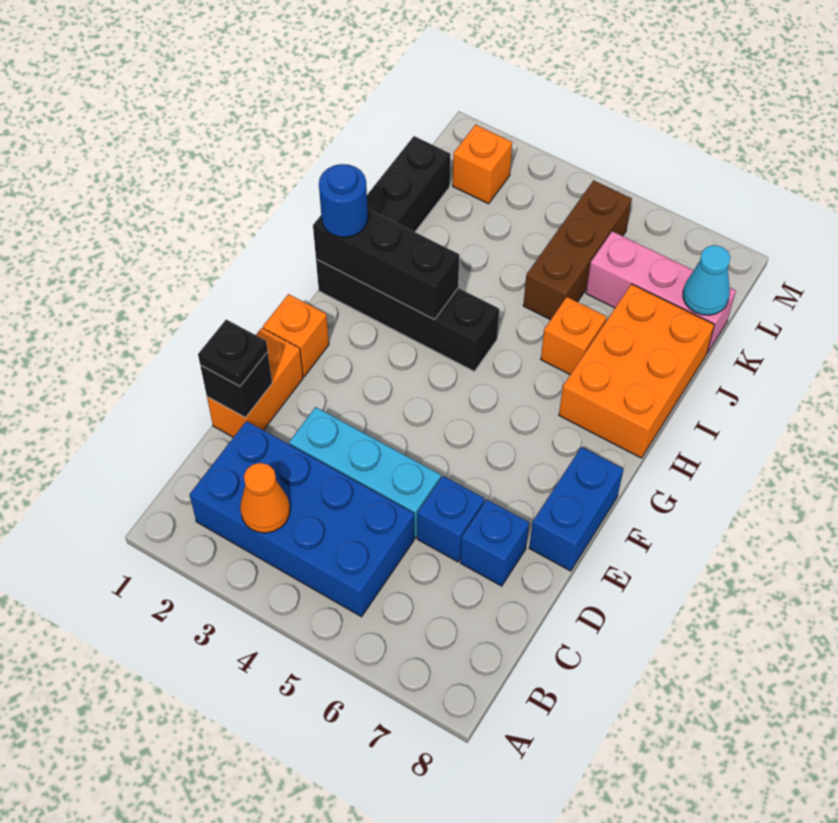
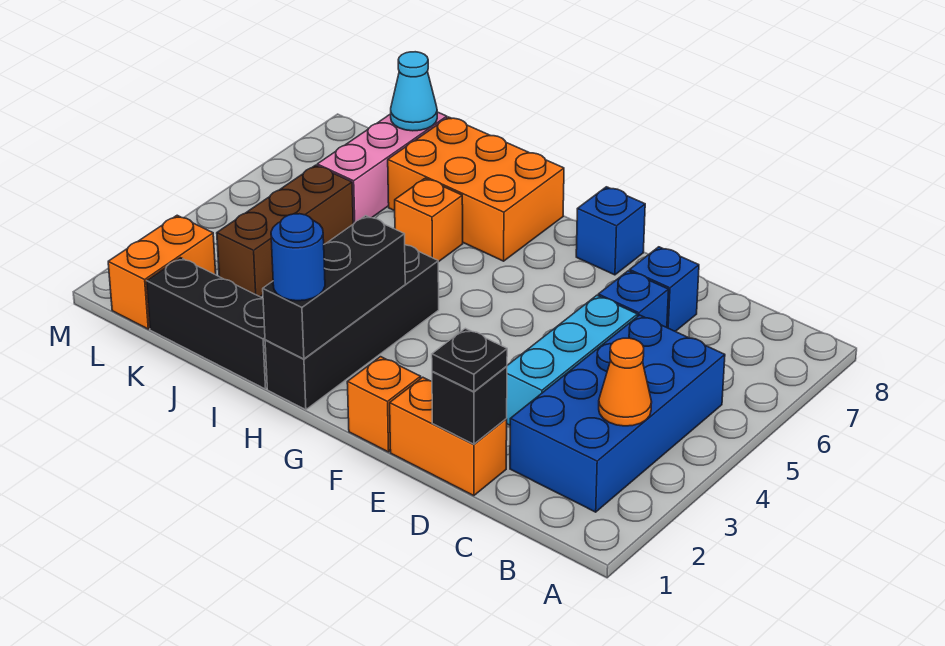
blue 1x2 brick [529,447,623,571] -> blue 1x1 brick [576,187,645,275]
brown 1x3 brick [523,180,632,320] -> brown 1x3 brick turned to [217,165,353,297]
orange 1x1 brick [453,125,512,204] -> orange 1x2 brick [108,215,216,329]

